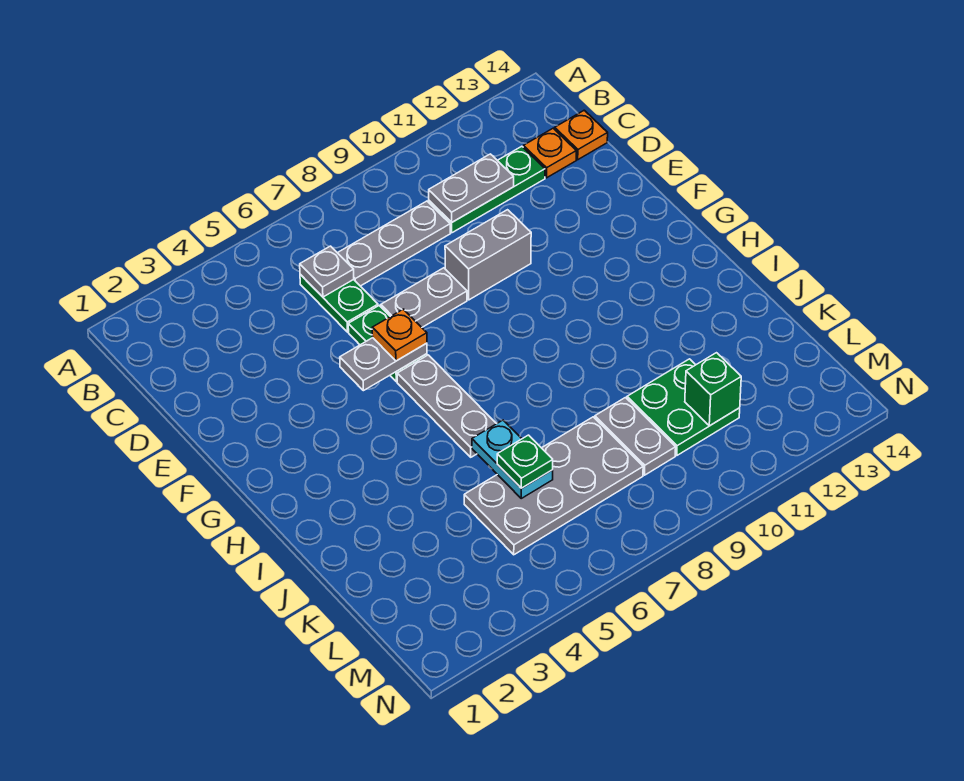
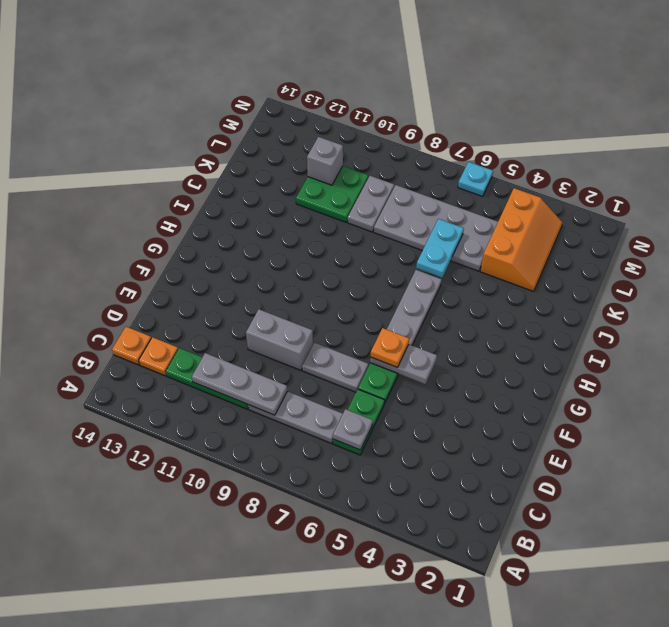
grey 1x2 plate [429,154,514,222] -> grey 1x3 plate [192,353,287,415]
none -> orange 2x3 slope [480,188,563,291]
green 1x1 plate [497,435,553,488] -> none
green 1x1 brick [685,353,741,426] -> grey 1x1 brick [307,137,343,185]
none -> cyan 1x1 plate [458,162,493,196]

